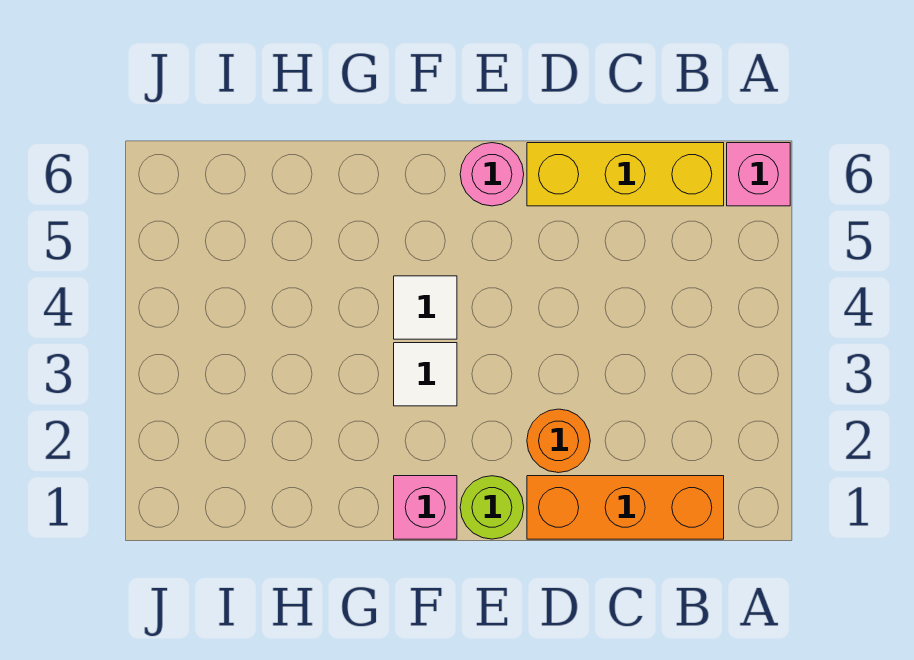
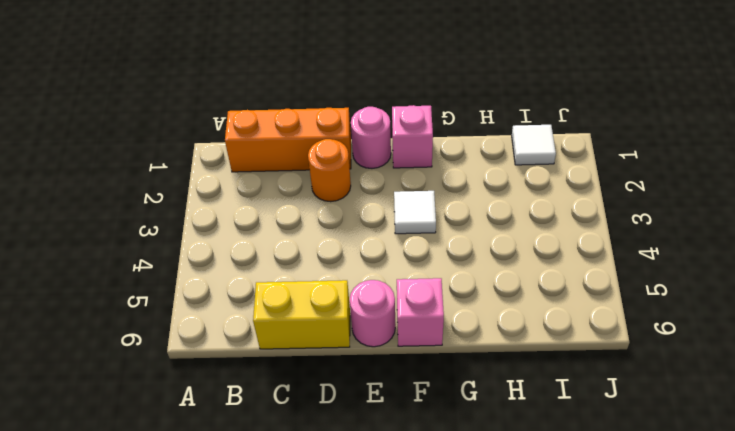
pink 1x1 brick [727,143,790,206] -> pink 1x1 brick moved to [397,278,444,346]
yellow 1x3 brick [527,143,724,206] -> yellow 1x2 brick [253,280,350,349]
lime 1x1 round brick [460,476,524,539] -> pink 1x1 round brick [351,107,391,168]
white 1x1 tile [394,276,457,339] -> white 1x1 tile moved to [512,125,556,165]

